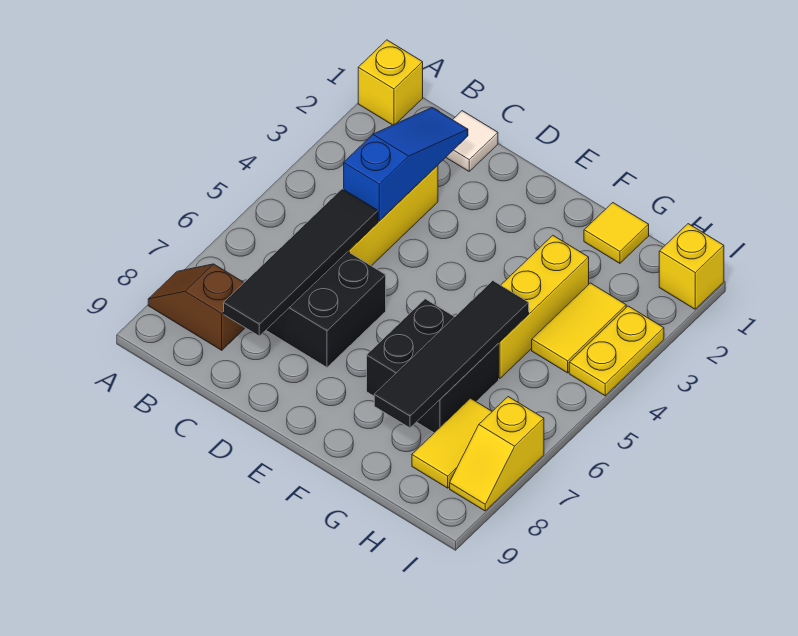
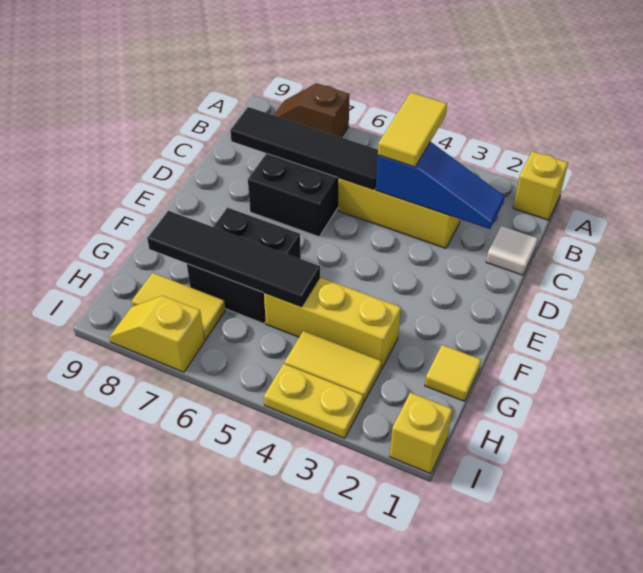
brown 1x2 slope [148,264,245,350] -> brown 1x2 slope turned to [274,83,350,138]
none -> yellow 1x2 tile [378,93,447,167]

